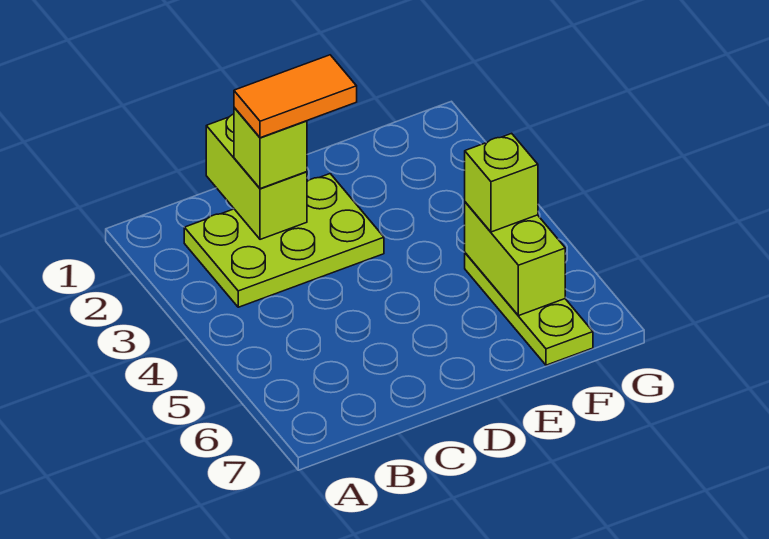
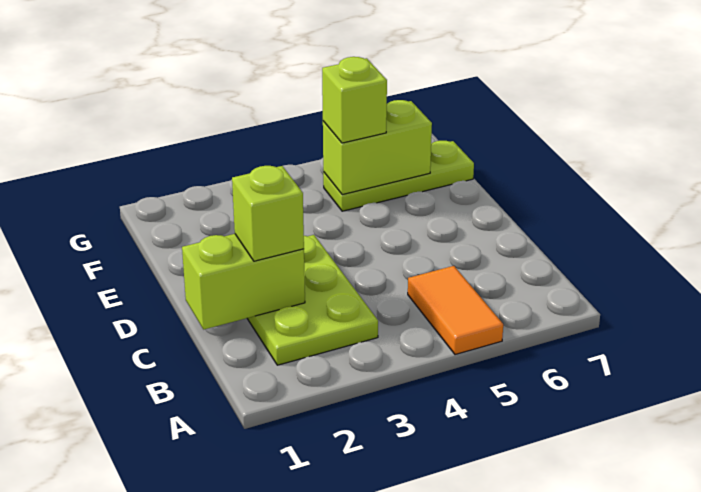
orange 1x2 tile [234,55,357,138] -> orange 1x2 tile moved to [408,266,503,355]

